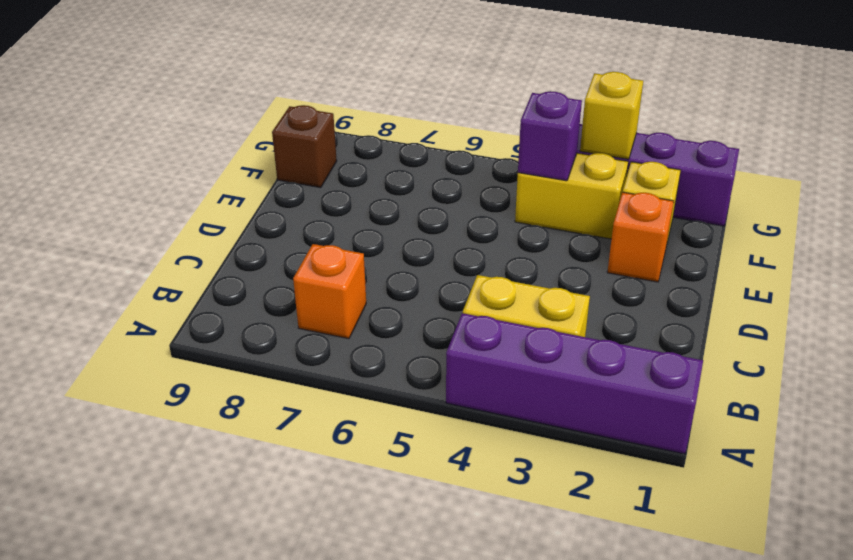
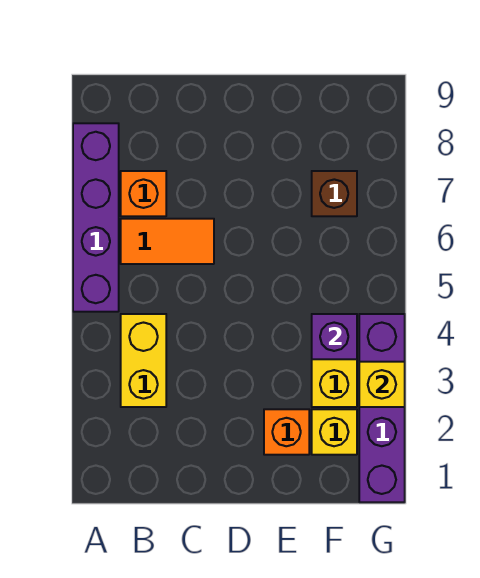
purple 1x4 brick [446,313,703,454] -> purple 1x4 brick moved to [73,123,119,312]
none -> orange 1x2 tile [121,219,214,264]
brown 1x1 brick [272,105,337,188] -> brown 1x1 brick moved to [312,171,357,216]

